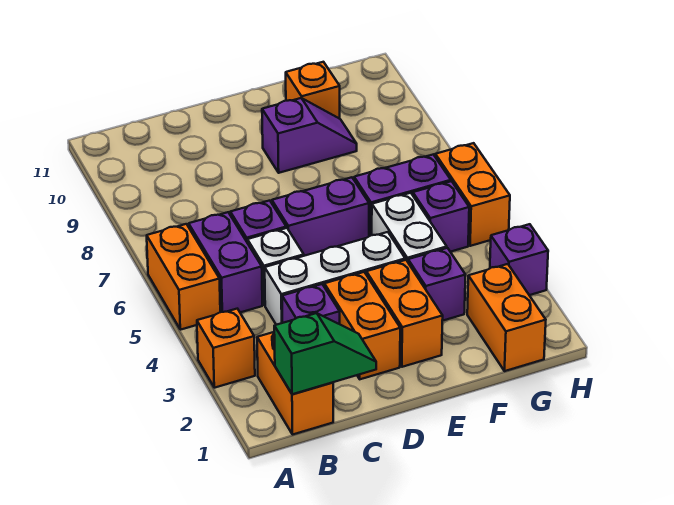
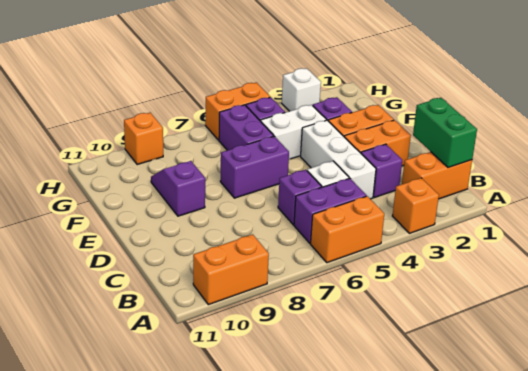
green 1x2 slope [274,313,376,394] -> green 1x2 brick [413,98,477,168]
purple 1x2 brick [272,177,369,256] -> purple 1x2 brick turned to [220,136,289,198]
orange 1x1 brick [286,62,340,119] -> orange 1x1 brick moved to [124,113,163,164]
orange 1x2 brick [467,264,546,371] -> orange 1x2 brick moved to [193,234,269,305]
purple 1x1 brick [490,224,548,295] -> white 1x1 brick [282,68,321,111]

